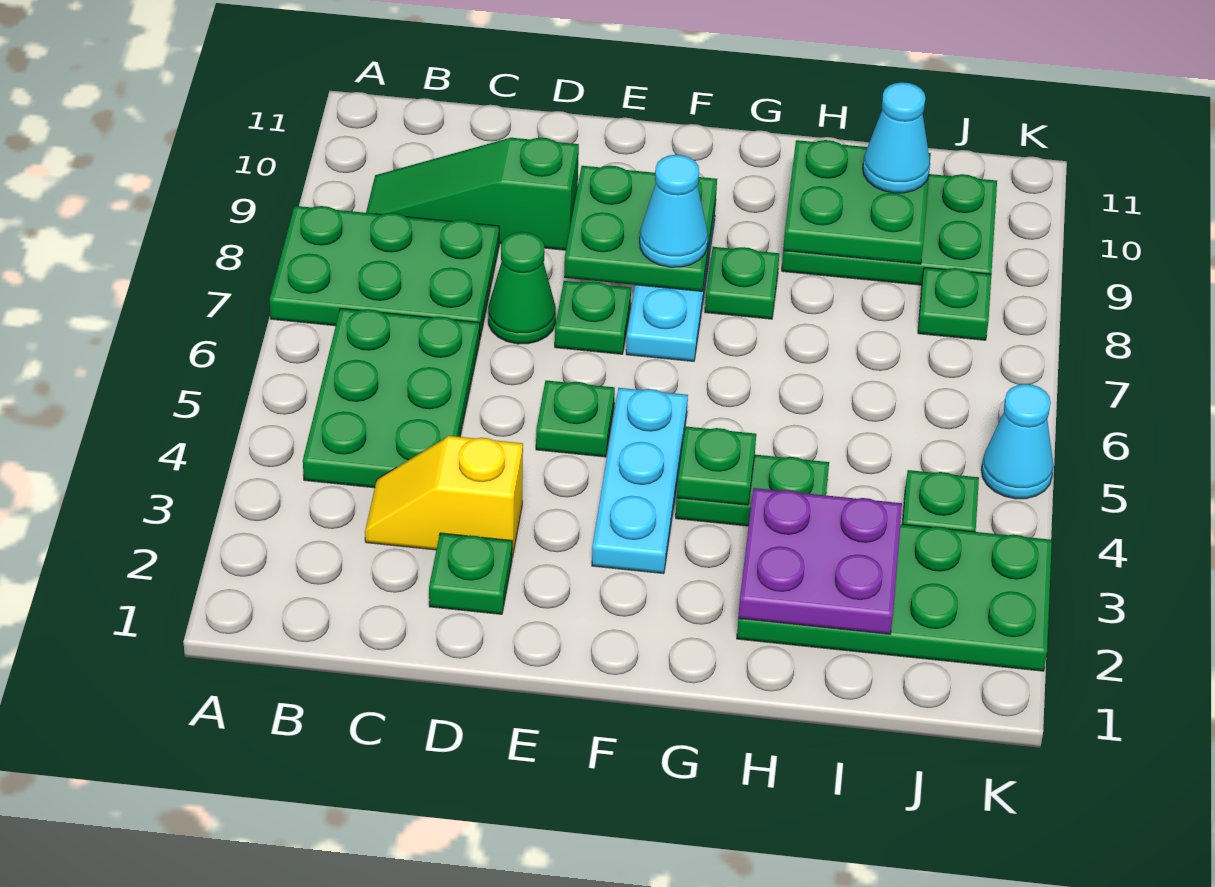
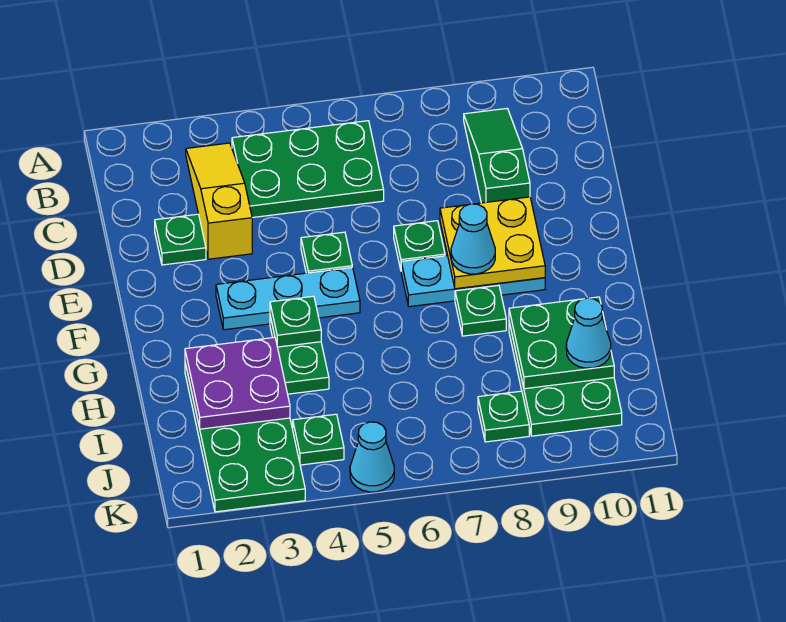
green 2x3 plate [270,206,499,338] -> none
yellow 1x2 slope [365,436,523,558] -> yellow 1x3 slope [186,143,252,259]
green 1x1 cone [488,232,556,344] -> none
green 2x2 plate [564,166,717,291] -> yellow 2x2 plate [440,197,545,289]

